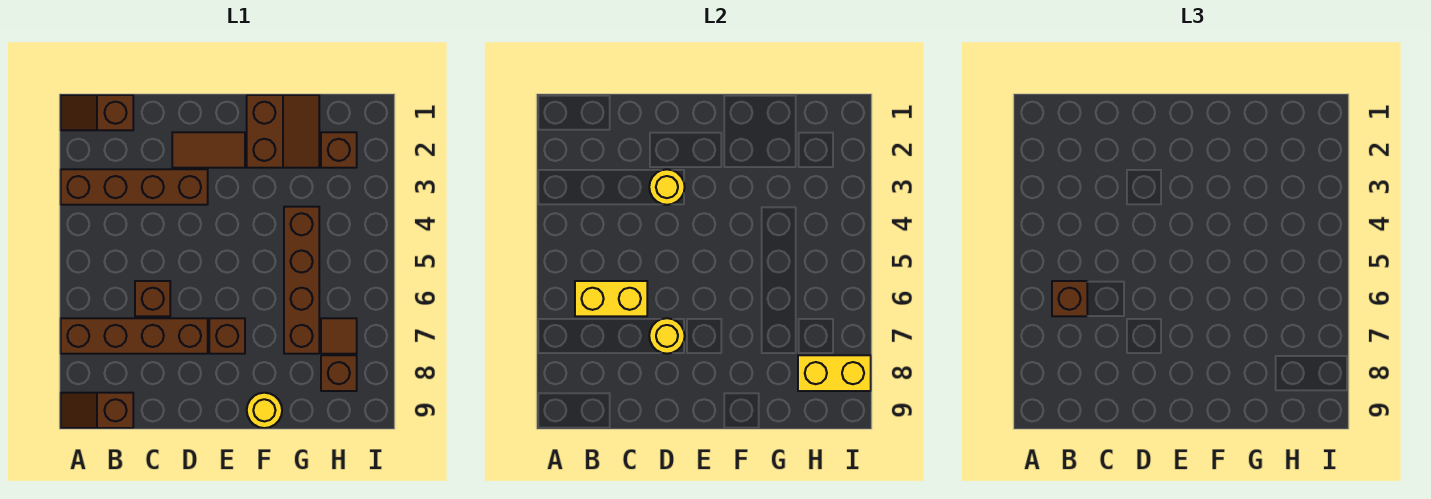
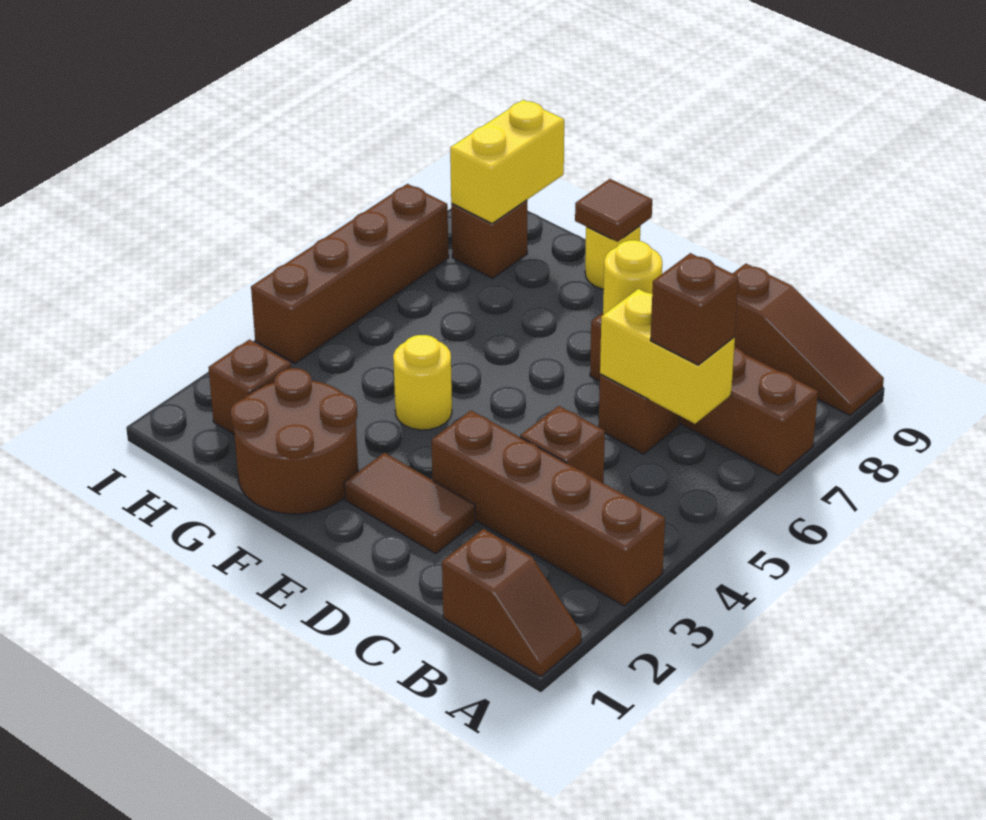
brown 1x2 slope [61,393,133,428] -> brown 1x3 slope [733,264,884,415]
yellow 1x1 round brick [649,169,685,205] -> yellow 1x1 round brick moved to [393,335,452,430]
brown 1x1 brick [209,318,245,354] -> brown 1x1 brick moved to [520,406,605,483]
brown 2x2 slope [247,95,319,168] -> brown 2x2 round brick [231,368,358,514]
brown 1x4 brick [284,207,319,354] -> brown 1x4 brick moved to [251,184,449,363]
brown 1x1 tile [321,318,357,354] -> brown 1x1 tile moved to [575,179,652,242]
yellow 1x2 brick [798,355,871,391] -> yellow 1x2 brick turned to [450,100,564,223]

